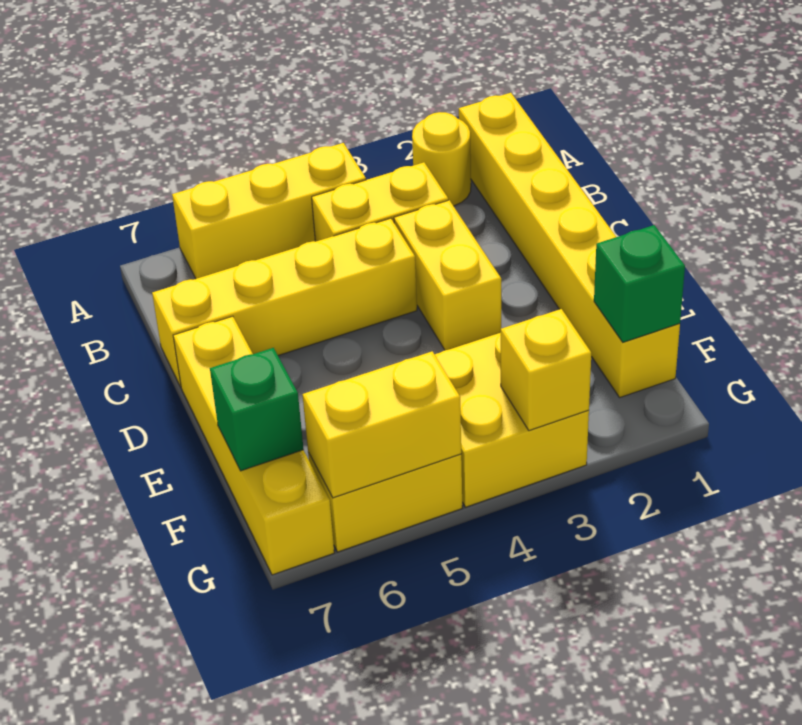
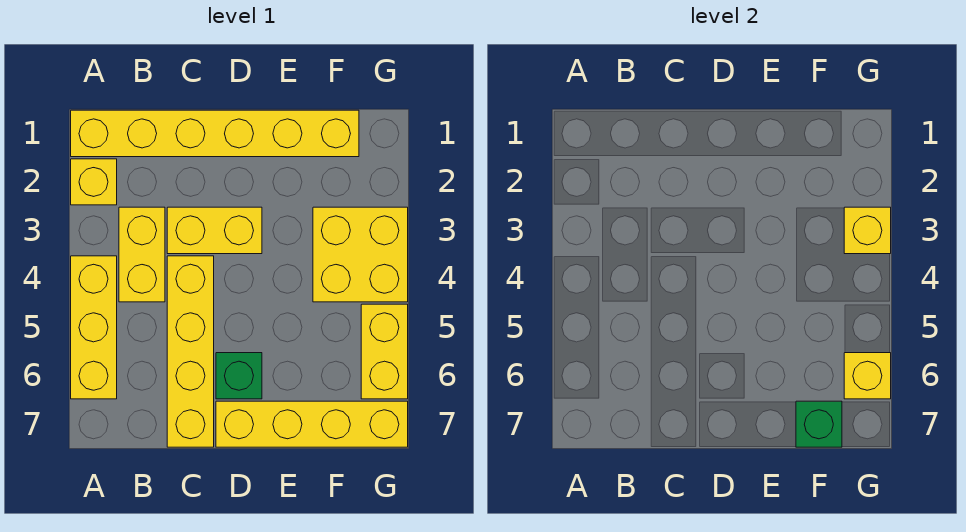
yellow 1x1 round brick [412,112,471,206] -> yellow 1x1 brick [71,159,117,205]
green 1x1 brick [594,225,685,342] -> green 1x1 brick moved to [216,353,262,399]
yellow 1x2 brick [302,351,461,498] -> yellow 1x1 brick [844,353,891,399]

